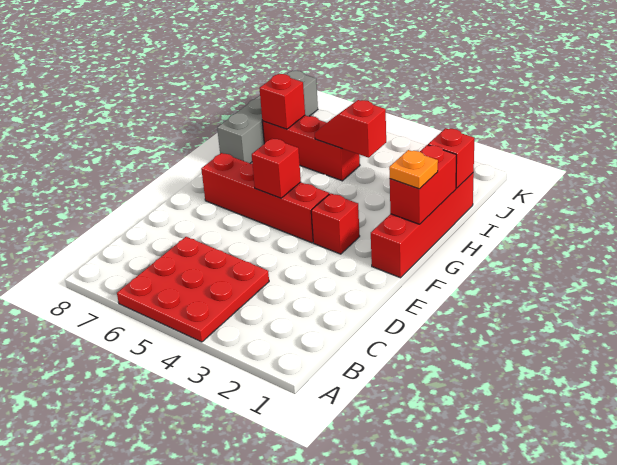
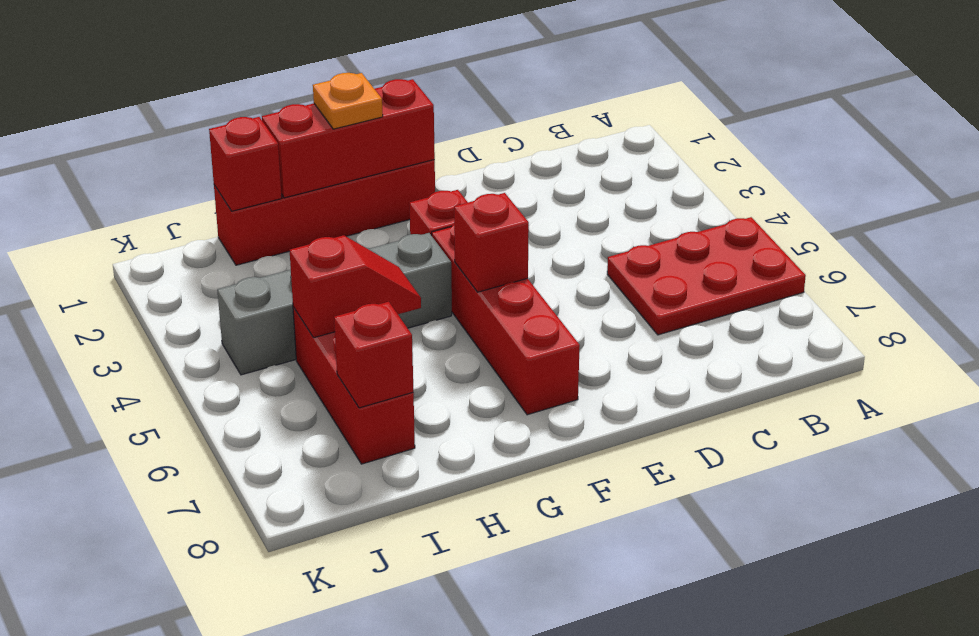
red 3x3 plate [117,237,269,342] -> red 2x3 plate [607,217,806,335]
red 1x2 brick [390,145,456,224] -> red 1x3 brick [262,79,435,198]
grey 1x4 brick [217,71,318,163] -> grey 1x4 brick moved to [217,233,452,375]
red 1x2 slope [315,100,386,158] -> red 1x2 slope turned to [290,235,421,338]

